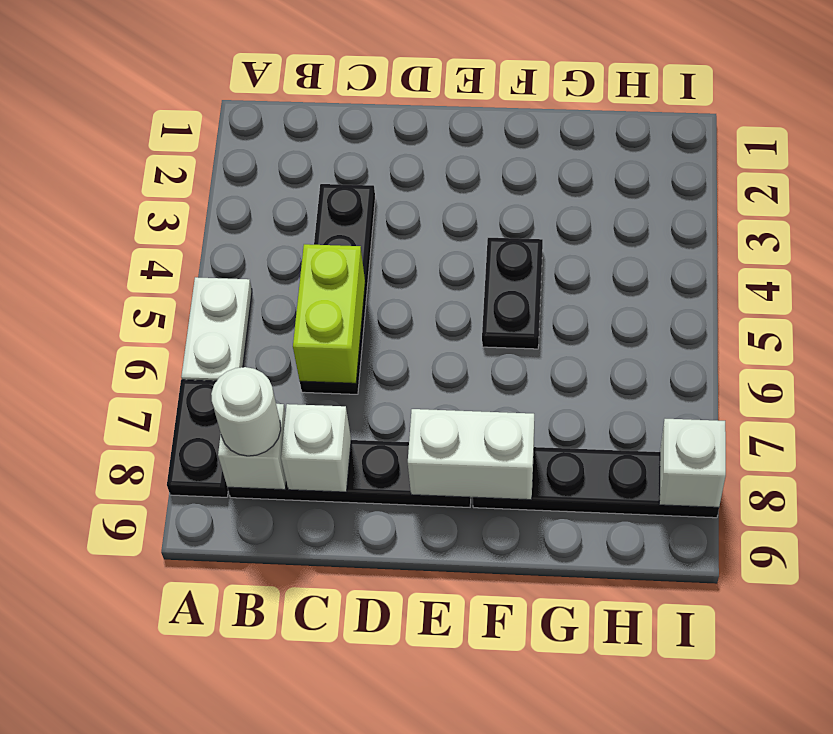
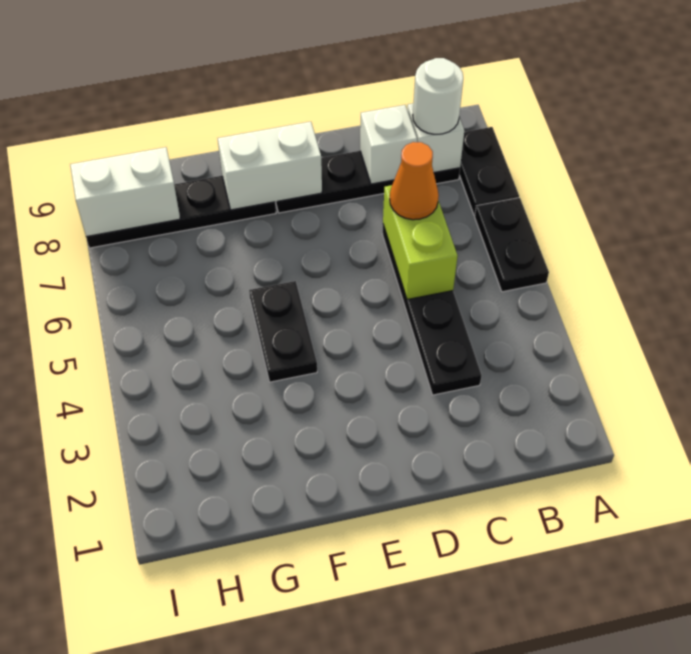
white 1x2 plate [181,277,252,381] -> black 1x2 plate [475,198,549,292]
none -> orange 1x1 cone [390,142,439,220]
white 1x1 brick [659,419,726,507] -> white 1x2 brick [70,147,180,237]

